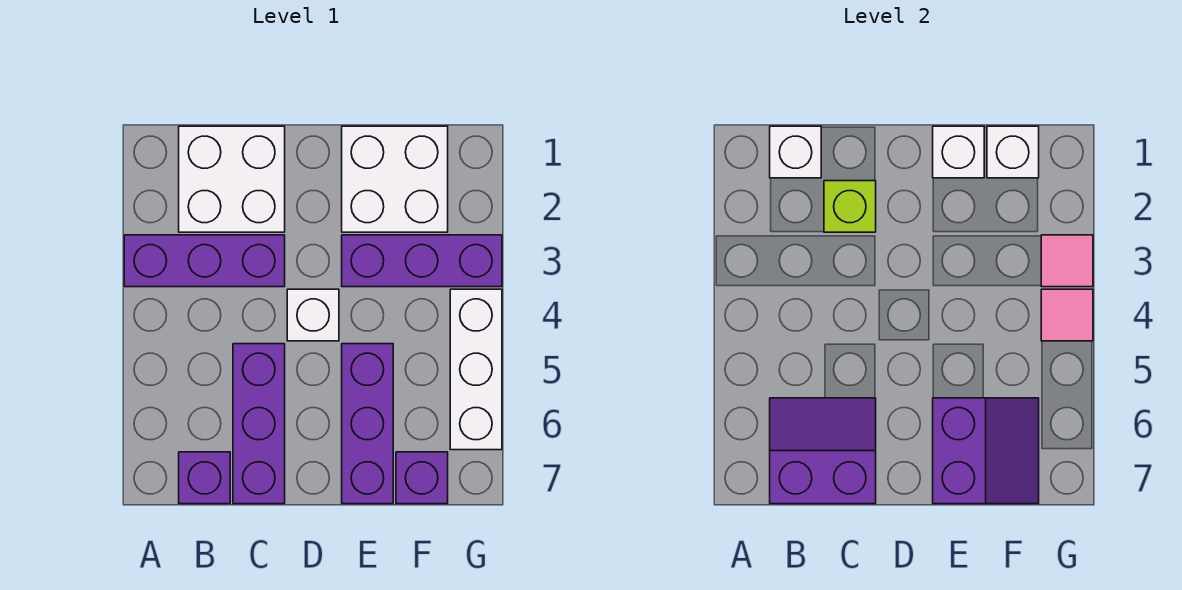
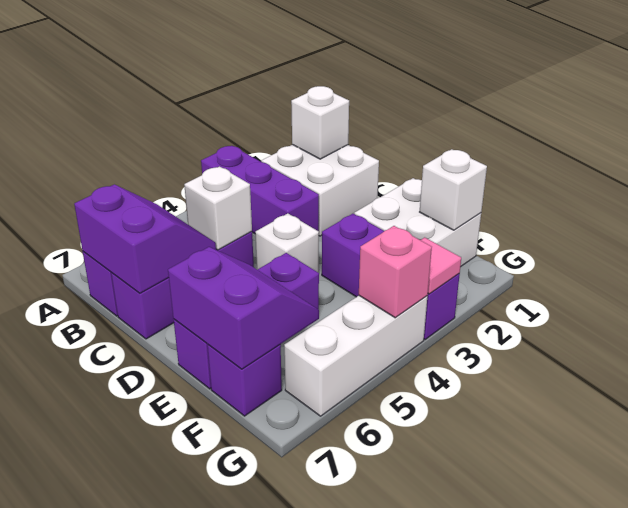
lime 1x1 brick [824,181,876,232] -> none
white 1x1 brick [933,126,984,178] -> white 1x1 brick moved to [184,166,252,250]
purple 2x2 slope [933,398,1039,504] -> purple 2x2 slope turned to [168,247,319,369]
pink 1x1 tile [1041,289,1093,341] -> pink 1x1 brick [359,226,432,318]

